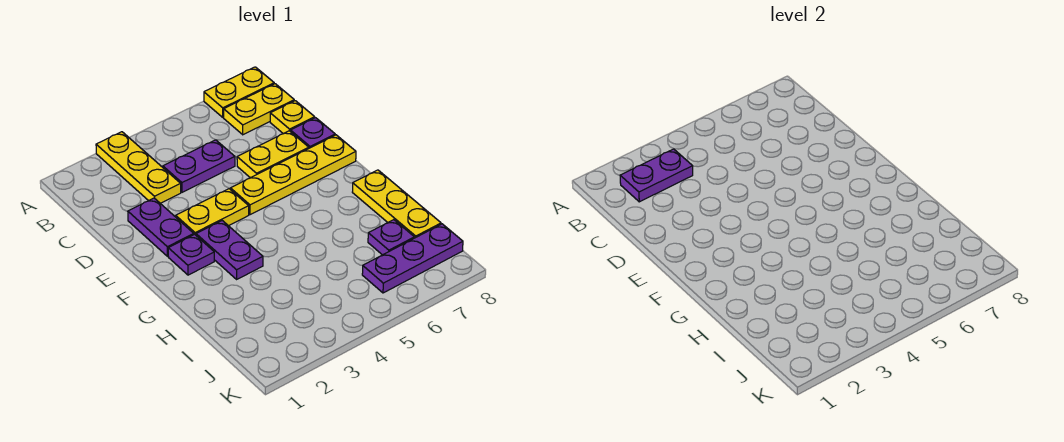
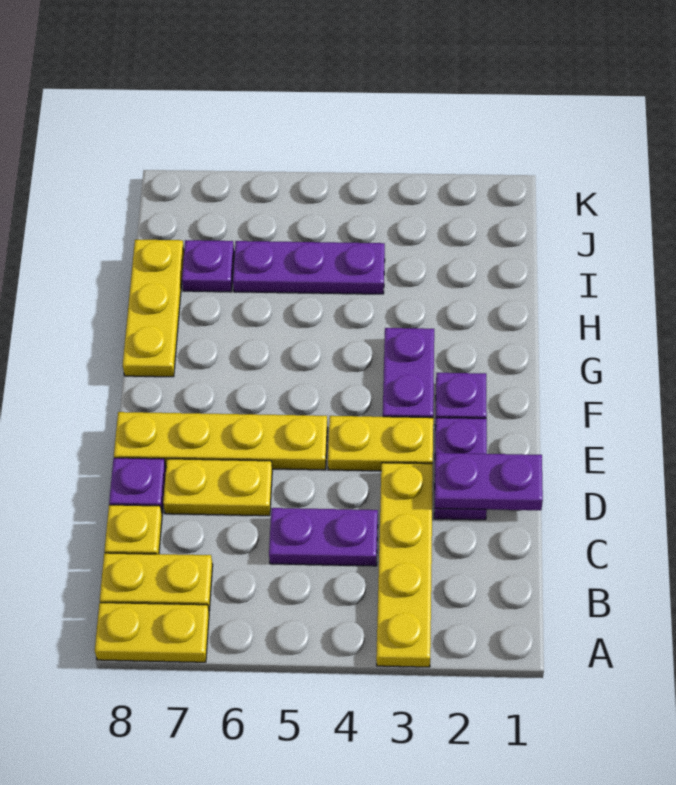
yellow 1x3 plate [96,132,181,203] -> yellow 1x4 plate [376,463,433,667]
purple 1x2 plate [620,149,693,202] -> purple 1x2 plate moved to [435,453,543,510]
purple 1x3 plate [362,224,463,293] -> purple 1x3 plate moved to [233,241,385,294]

